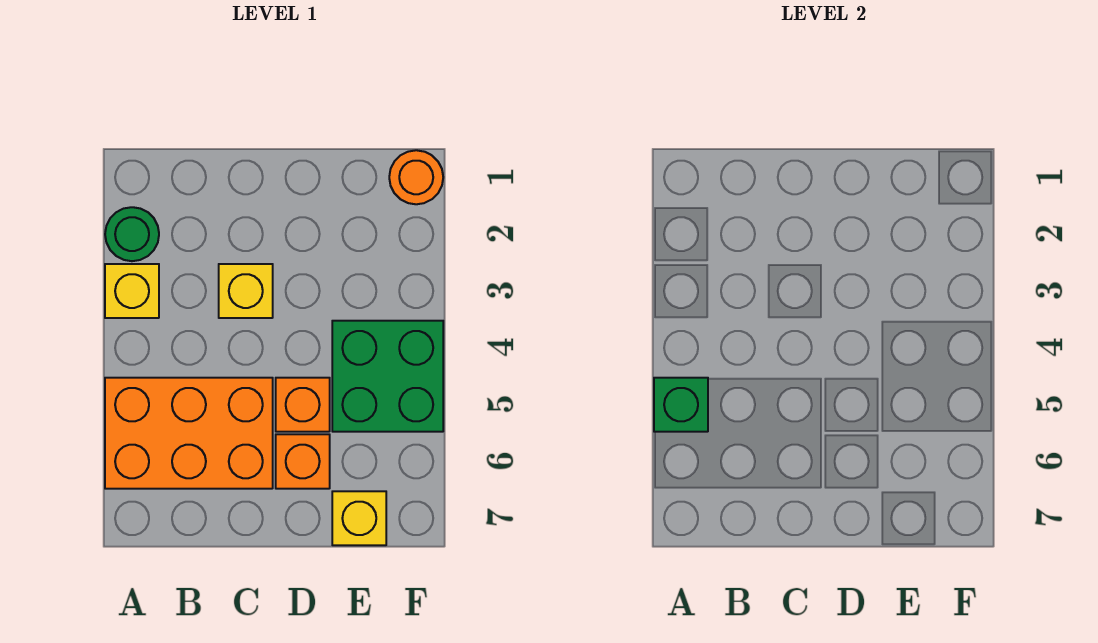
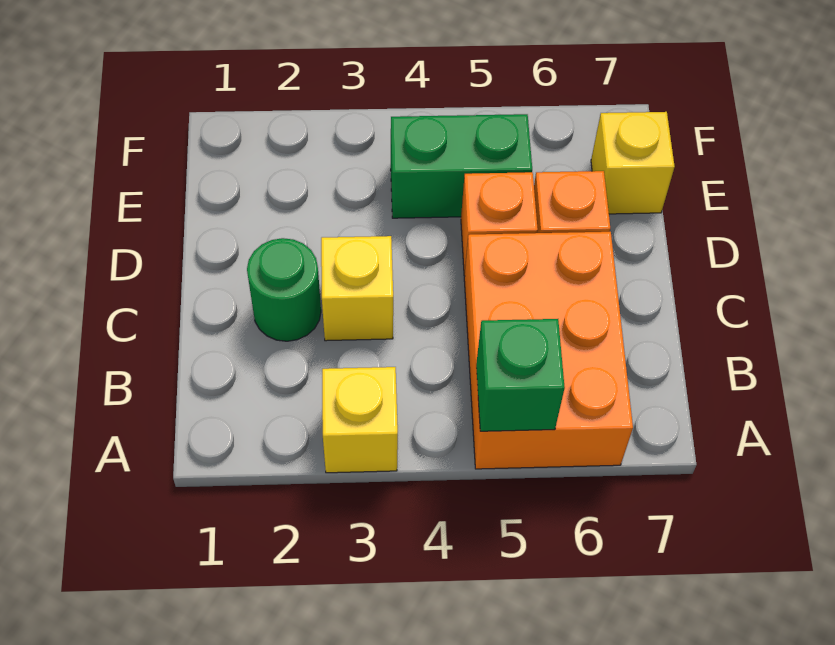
green 1x1 round brick [105,207,159,261] -> green 1x1 round brick moved to [247,238,321,341]
green 2x2 brick [332,321,443,432] -> green 1x2 brick [391,114,532,218]
orange 1x1 round brick [389,150,443,204] -> none

